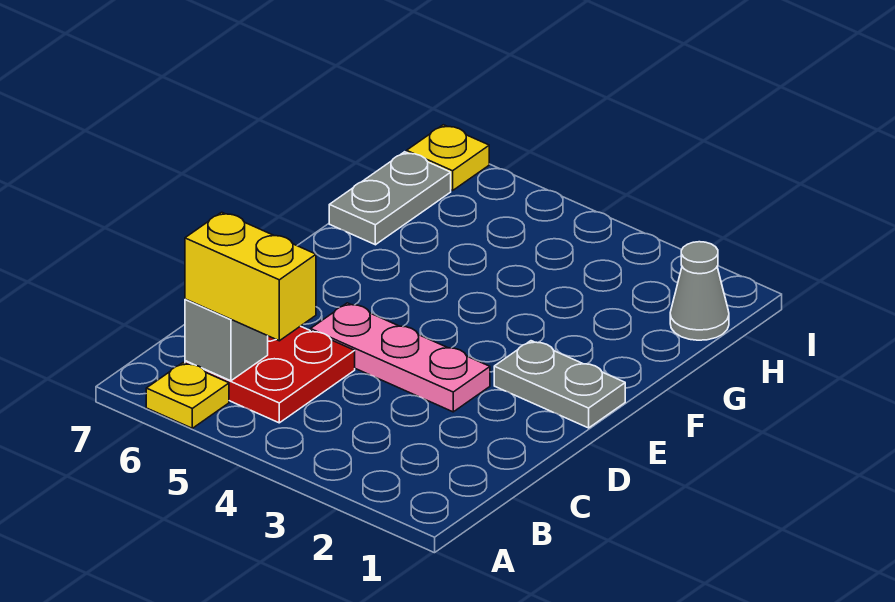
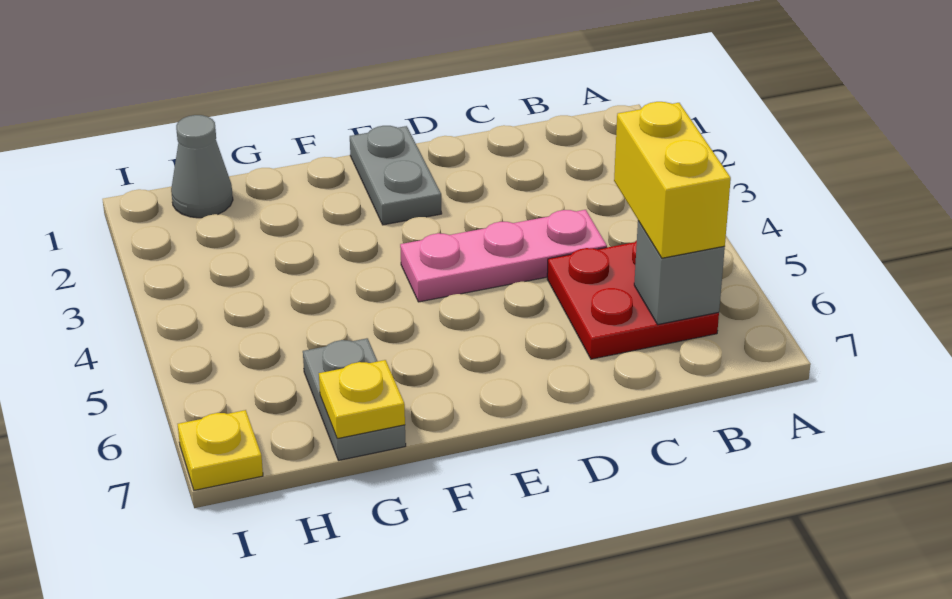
yellow 1x1 plate [146,363,229,428] -> yellow 1x1 plate moved to [319,360,405,439]
pink 1x3 plate [310,303,490,412] -> pink 1x3 plate turned to [400,210,607,302]
grey 1x2 plate [329,152,451,245] -> grey 1x2 plate turned to [303,338,406,460]

